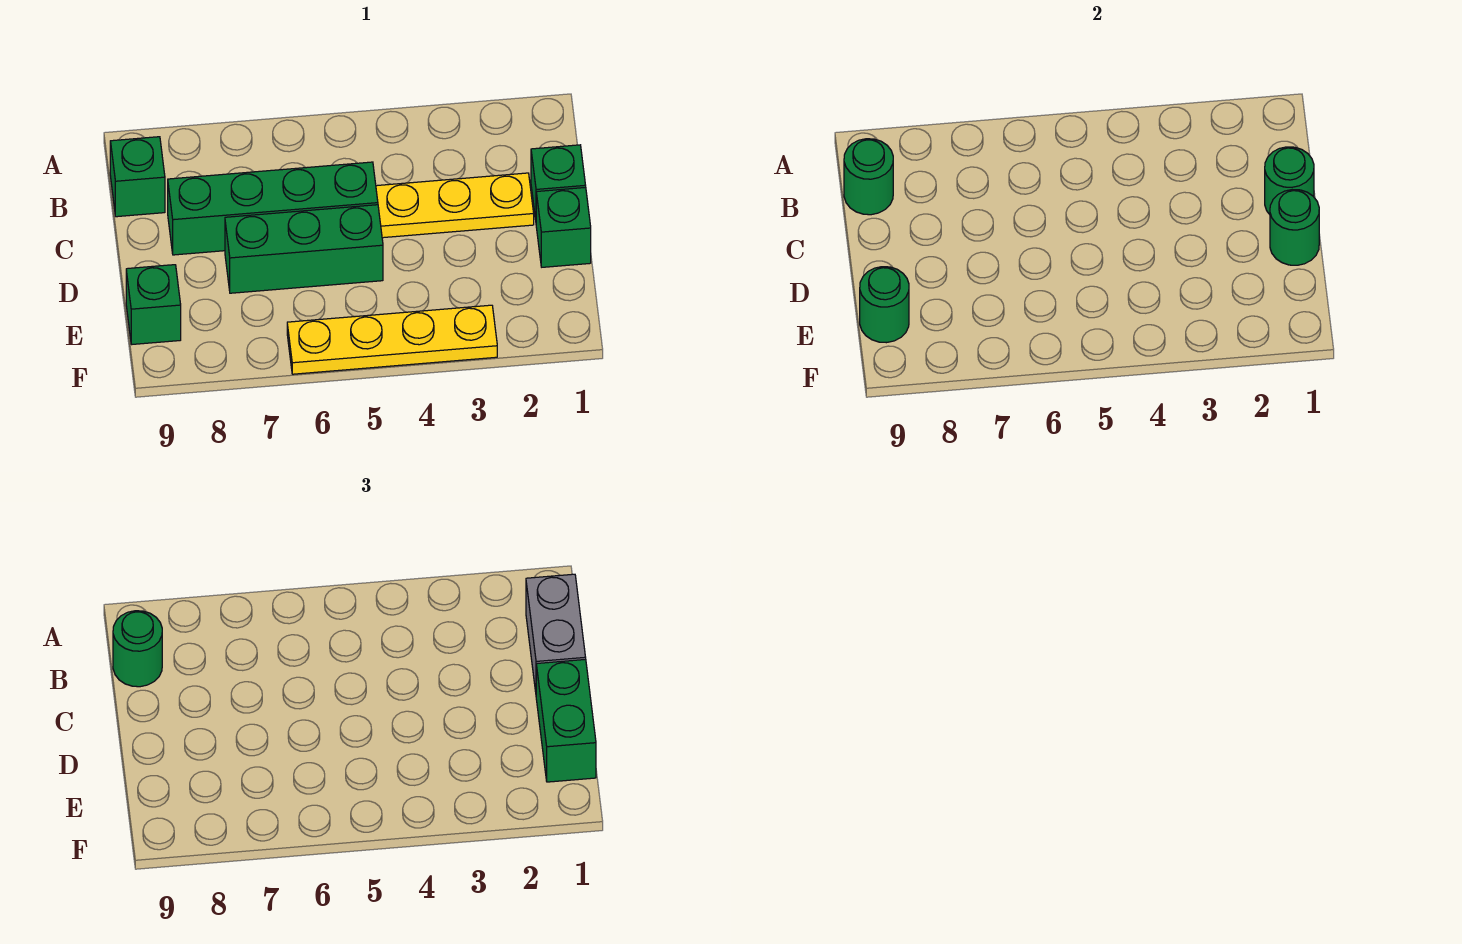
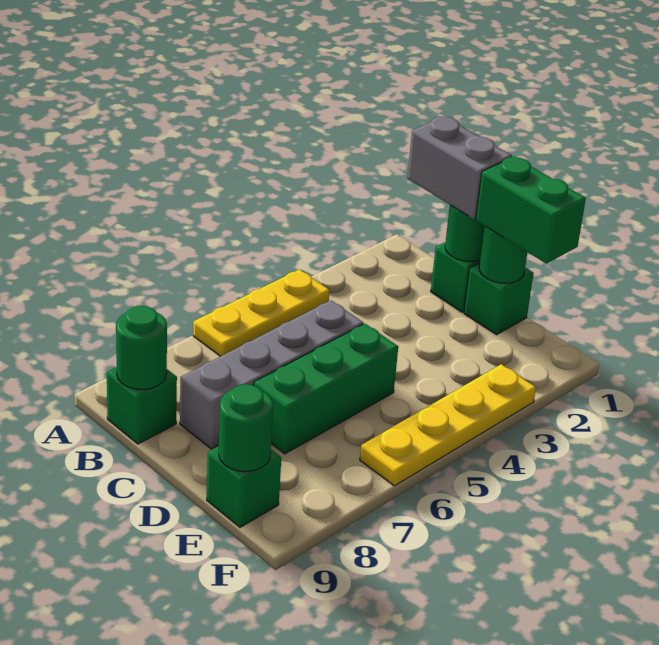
green 1x1 round brick [113,611,162,687] -> none
yellow 1x3 plate [376,173,534,238] -> yellow 1x3 plate moved to [193,269,330,356]
green 1x4 brick [168,162,378,255] -> grey 1x4 brick [180,300,363,449]

